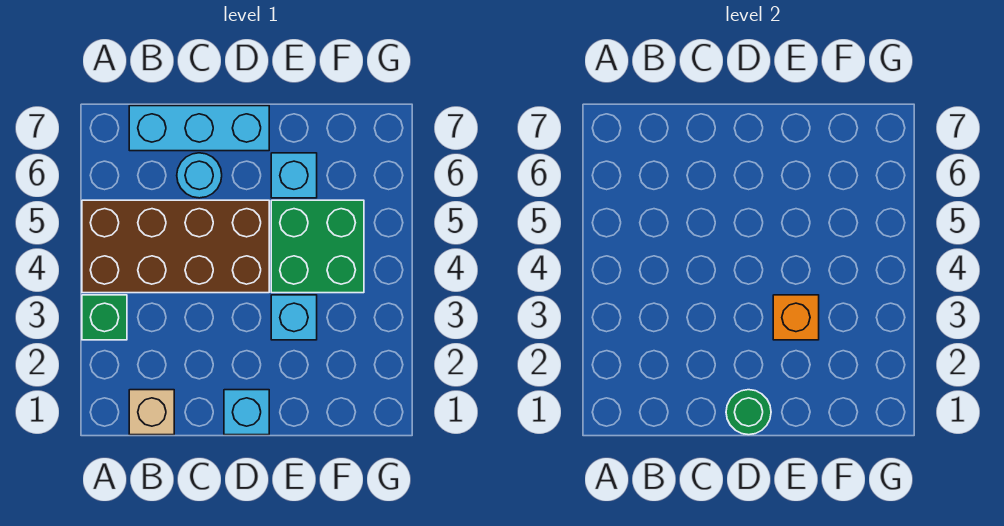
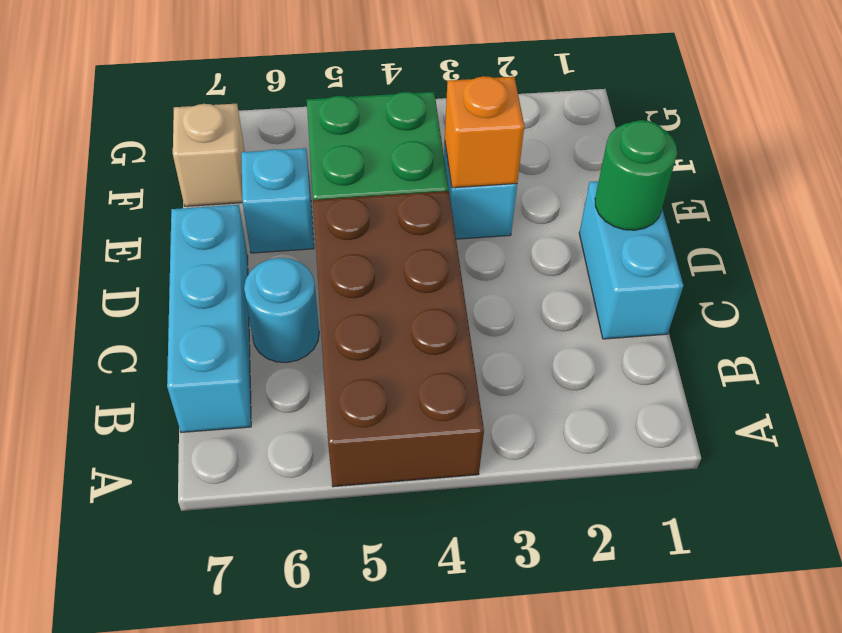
green 1x1 brick [82,295,127,340] -> none
tan 1x1 brick [129,390,174,435] -> tan 1x1 brick moved to [173,104,245,206]
cyan 1x1 brick [224,390,269,435] -> cyan 1x2 brick [579,181,683,339]

